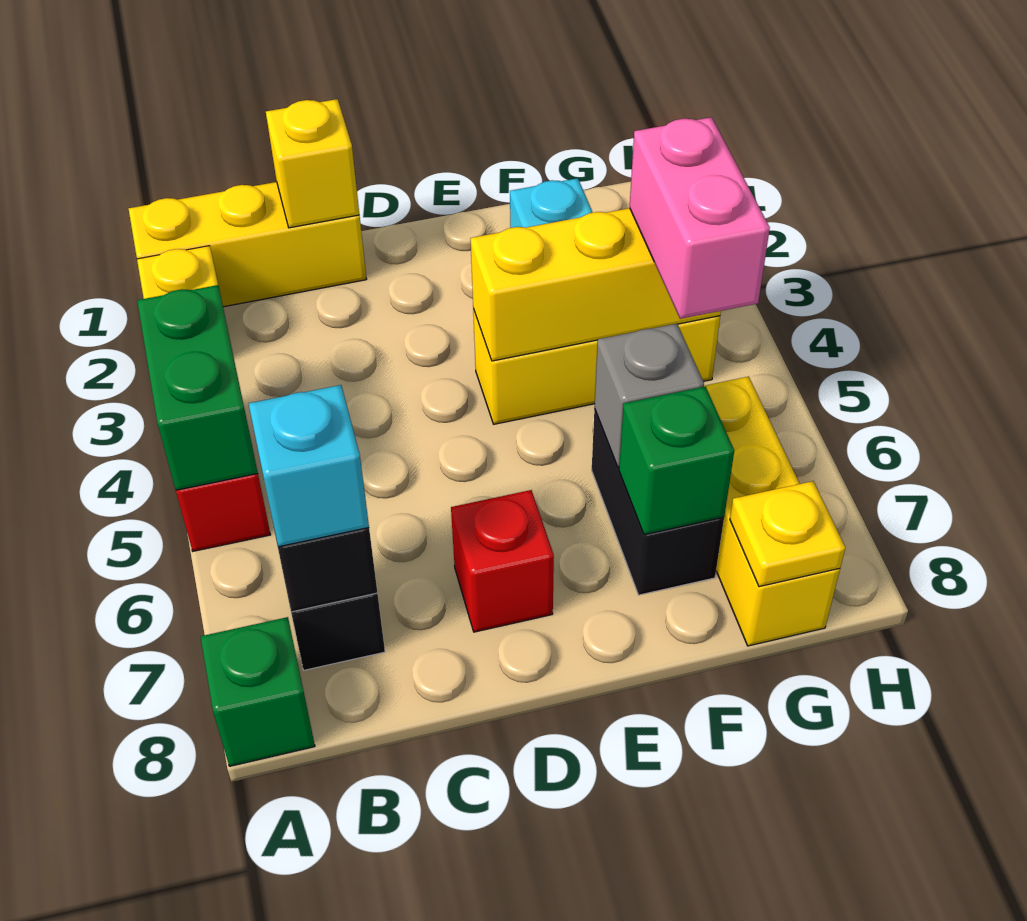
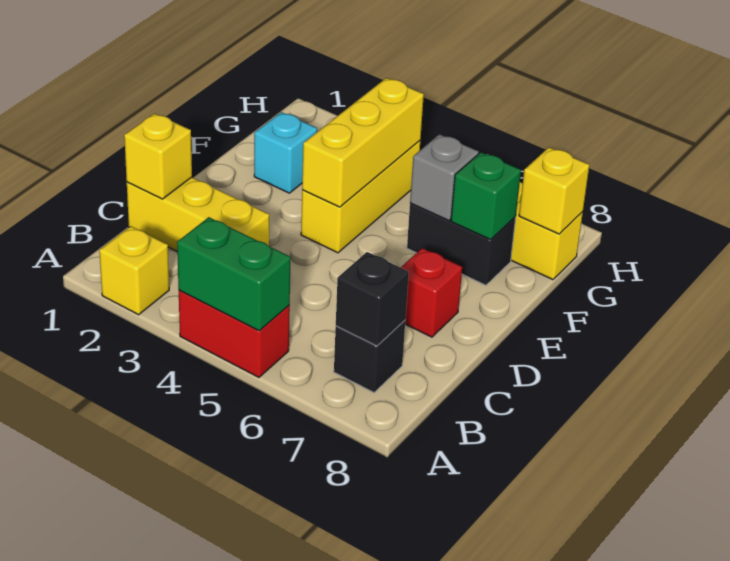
yellow 1x3 brick [129,182,366,307] -> yellow 1x3 brick turned to [127,177,269,251]
green 1x1 brick [201,617,315,766] -> none
cyan 1x1 brick [249,385,369,547] -> none
pink 1x2 brick [630,117,770,319] -> none
yellow 1x1 plate [730,481,845,587] -> yellow 1x1 brick [519,147,589,234]

